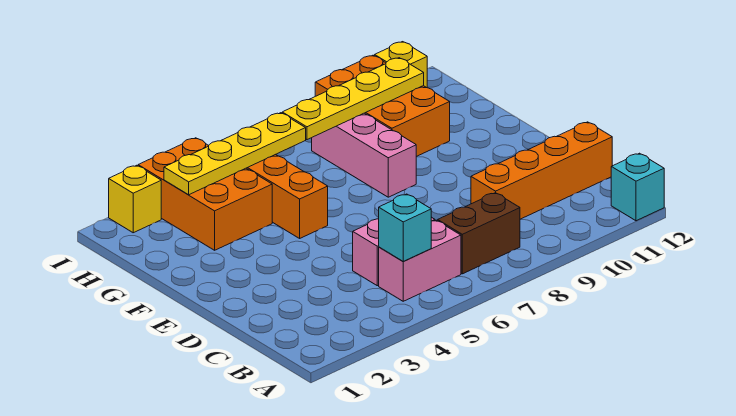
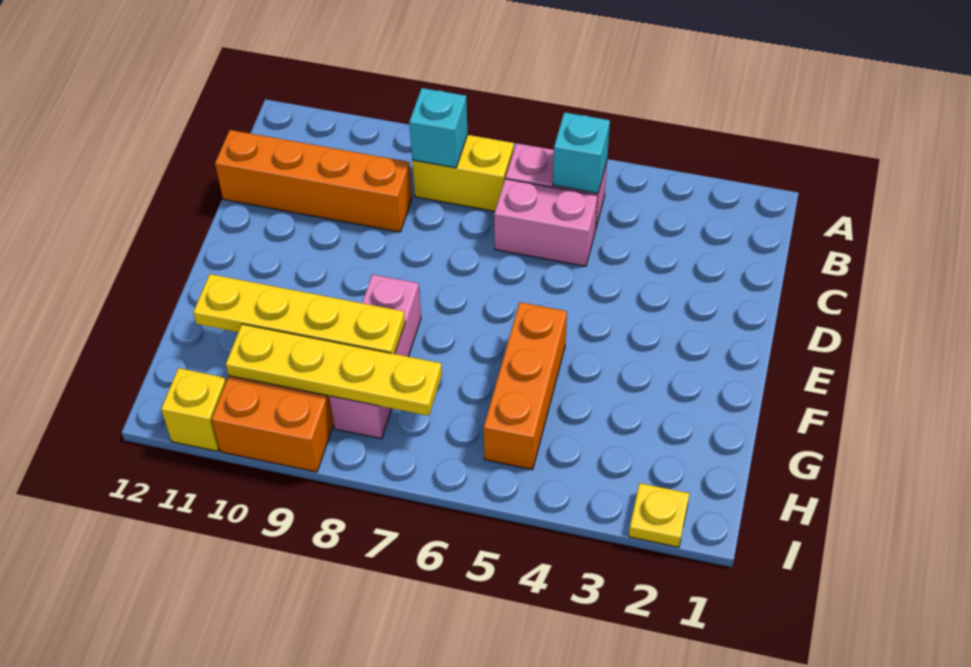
cyan 1x1 brick [611,153,664,221] -> cyan 1x1 brick moved to [409,88,468,168]
brown 1x2 brick [438,193,520,274] -> yellow 1x2 brick [412,135,514,211]
orange 2x3 brick [138,138,272,250] -> none
yellow 1x4 plate [164,113,306,195] -> yellow 1x4 plate moved to [193,274,405,354]
yellow 1x1 brick [109,165,161,233] -> yellow 1x1 plate [629,483,690,547]

